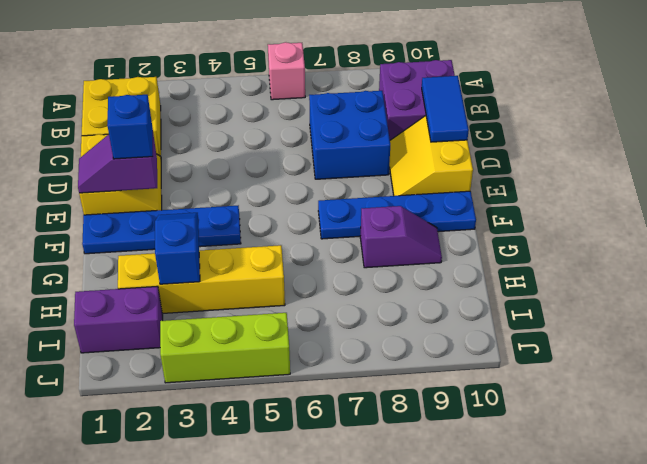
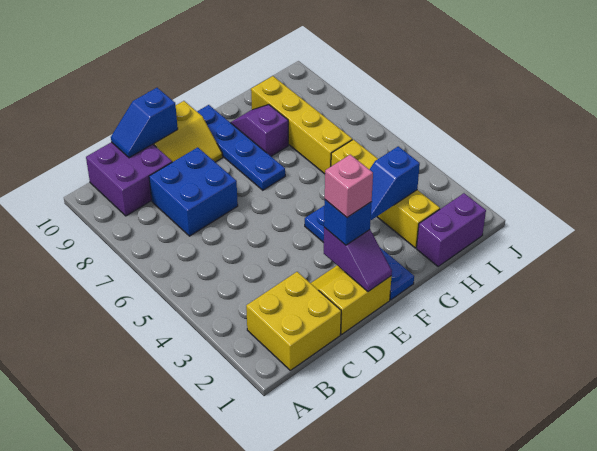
pink 1x1 brick [268,42,305,100] -> pink 1x1 brick moved to [325,155,373,217]
blue 1x2 tile [422,76,469,142] -> blue 1x2 slope [111,88,178,158]
none -> yellow 1x4 brick [251,76,352,174]
purple 1x2 brick [74,286,163,353] -> purple 1x2 brick turned to [417,193,486,267]
lime 1x3 brick [160,313,290,383] -> none

